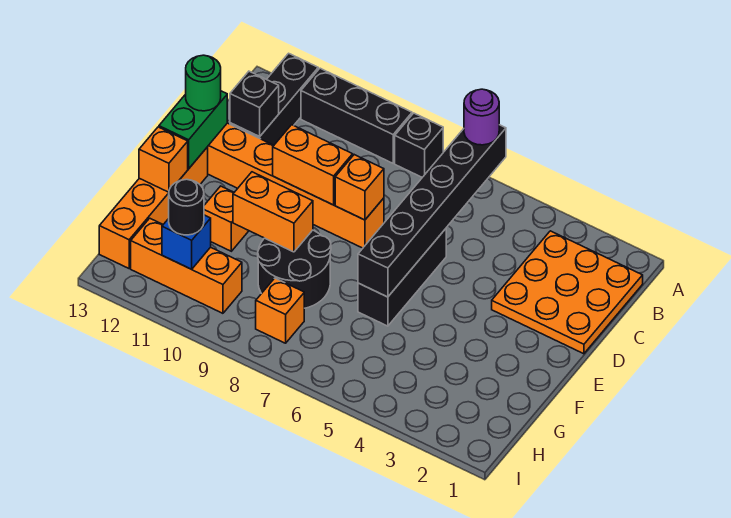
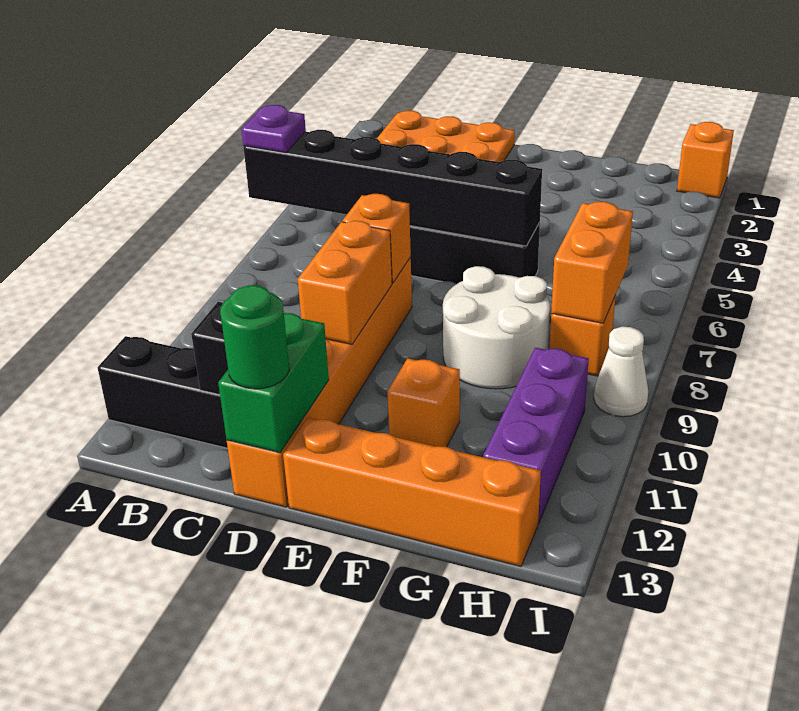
purple 1x1 round brick [464,89,499,145] -> purple 1x1 plate [241,105,306,153]
black 1x1 brick [395,113,443,177] -> none
black 1x3 brick [301,68,412,163] -> none
green 1x2 brick [159,91,227,169] -> green 1x2 brick turned to [218,313,329,453]
black 2x2 round brick [258,230,331,308] -> white 2x2 round brick [443,266,550,389]
orange 1x2 brick [233,172,313,252] -> orange 1x2 brick moved to [551,202,633,323]
orange 1x1 brick [139,127,188,192] -> orange 1x1 brick moved to [677,122,734,198]
orange 1x3 brick [131,218,242,313] -> purple 1x3 brick [483,348,589,523]
blue 1x1 brick [162,215,211,269] -> none
black 1x1 round brick [169,179,204,235] -> none
none -> white 1x1 cone [594,327,648,417]

